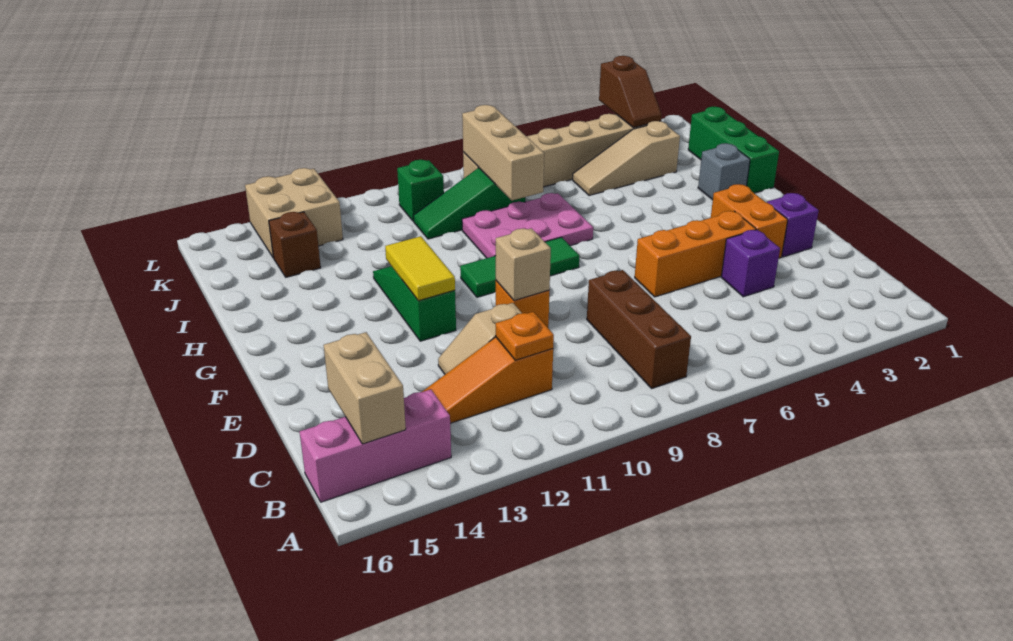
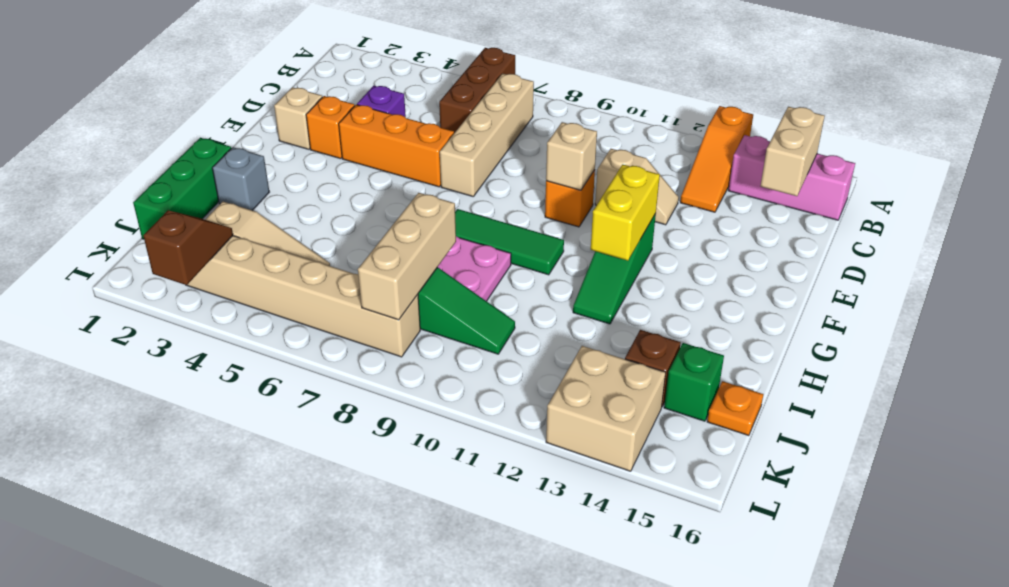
none -> tan 1x4 brick [440,74,534,196]
brown 1x3 brick [587,270,691,388] -> brown 1x3 brick moved to [439,48,515,133]
orange 1x3 slope [422,337,553,423] -> orange 1x3 slope turned to [680,106,753,212]
orange 1x1 plate [496,312,554,360] -> orange 1x1 plate moved to [707,381,763,436]
purple 1x1 brick [767,193,819,257] -> tan 1x1 brick [274,87,322,149]
orange 1x2 brick [711,184,788,258] -> orange 1x1 brick [306,96,355,159]
yellow 1x2 tile [385,236,455,301] -> yellow 1x2 brick [591,164,660,261]
green 1x1 brick [397,160,444,221] -> green 1x1 brick moved to [664,343,724,421]

